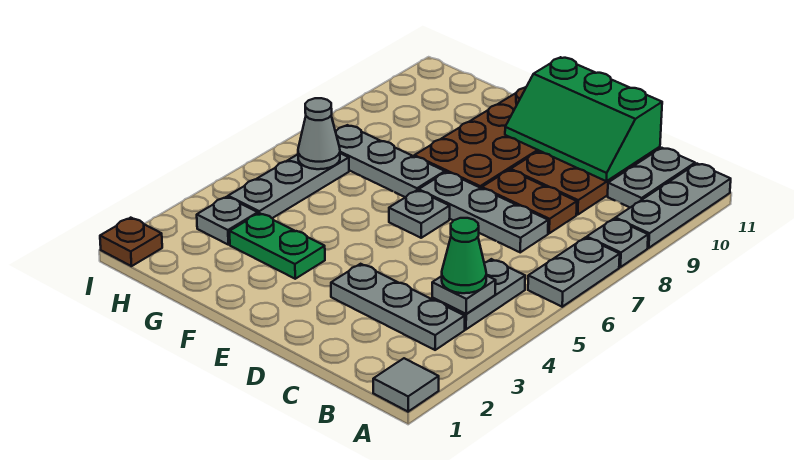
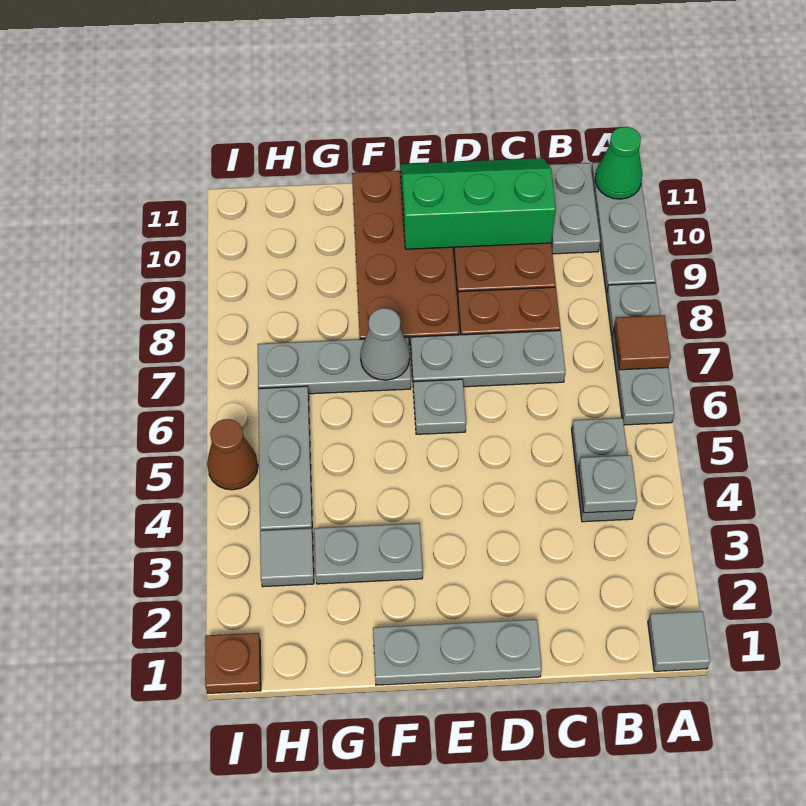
none -> brown 1x1 tile [614,315,671,370]
grey 1x3 plate [331,264,465,350] -> grey 1x3 plate moved to [373,619,542,685]
green 1x1 cone [442,218,486,293] -> green 1x1 cone moved to [595,127,642,199]
green 2x3 slope [505,57,662,181] -> green 2x3 slope turned to [400,158,556,249]
green 1x2 plate [230,213,325,279] -> grey 1x2 plate [314,523,423,584]
grey 1x1 plate [197,197,258,245] -> grey 1x1 tile [260,528,314,587]
grey 1x1 cone [298,98,340,169] -> grey 1x1 cone moved to [361,308,410,380]
none -> brown 1x1 cone [207,419,258,490]

